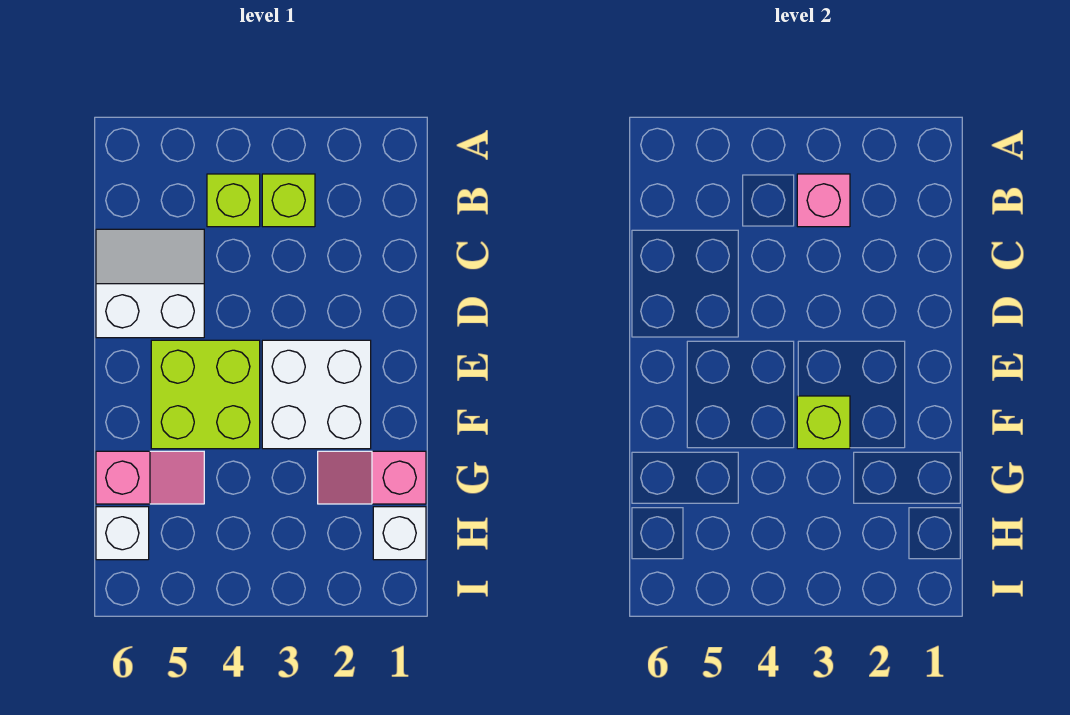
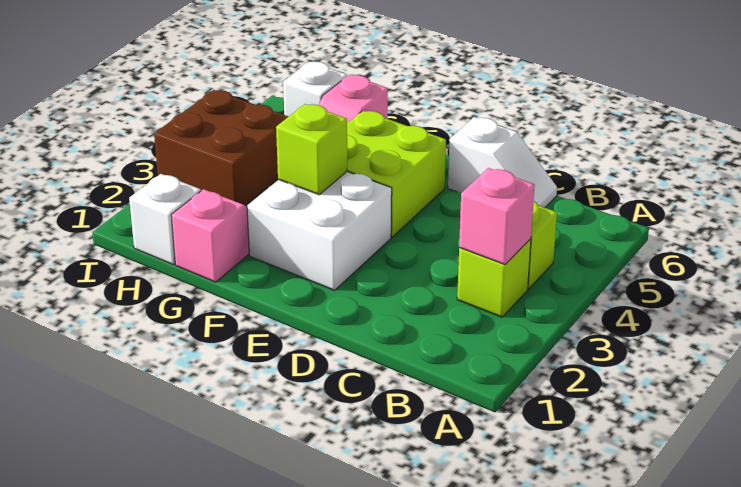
white 2x2 slope [96,229,204,338] -> white 1x2 slope [448,117,557,208]
none -> brown 2x2 brick [154,90,289,206]

